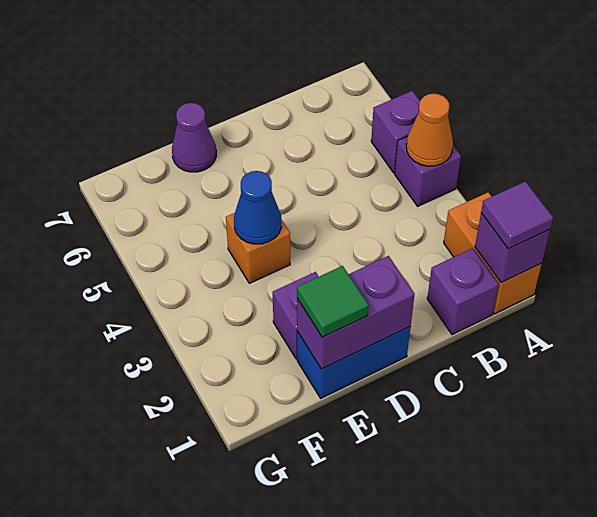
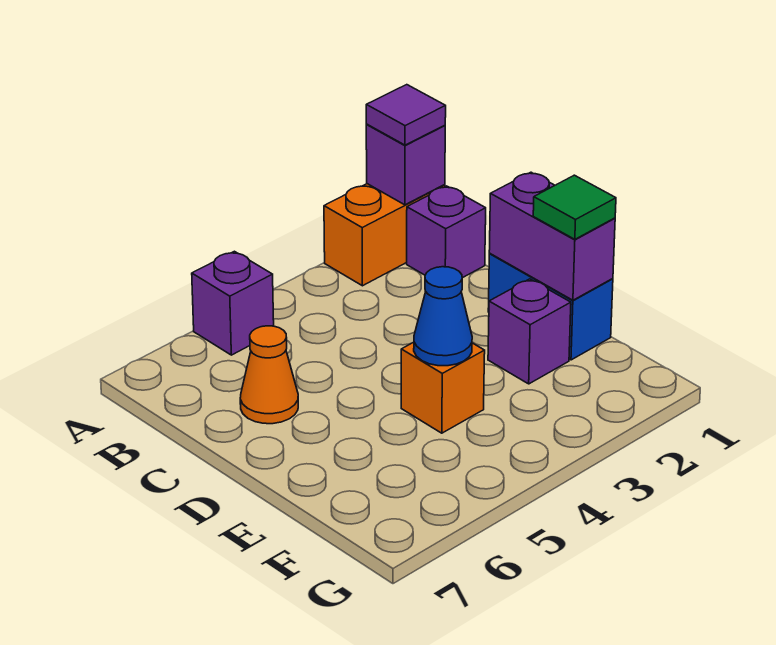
purple 1x1 brick [395,136,461,206] -> none
orange 1x1 cone [406,94,453,166] -> orange 1x1 cone moved to [240,326,298,424]
purple 1x1 cone [172,103,216,172] -> none

